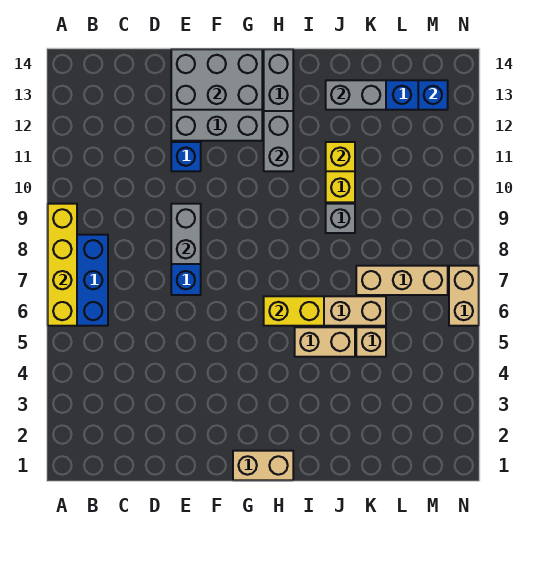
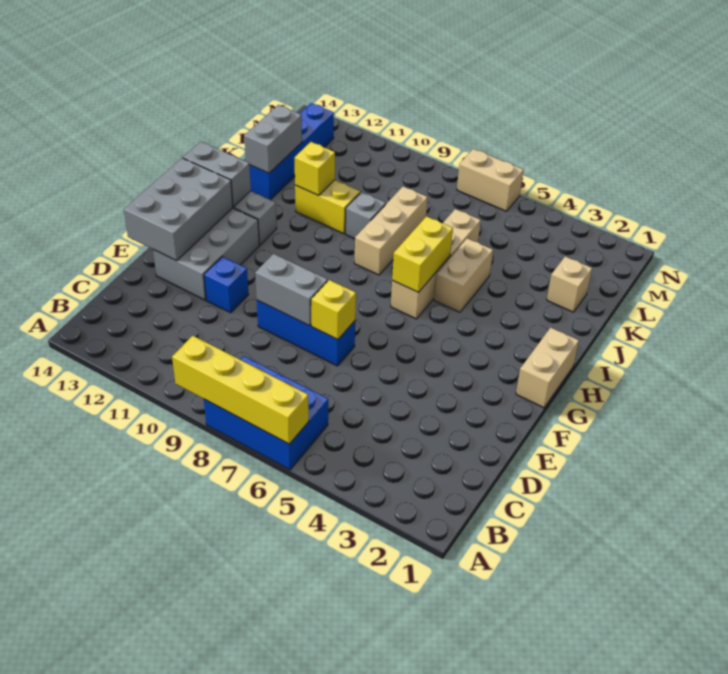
none -> yellow 1x1 brick [311,280,356,340]
grey 1x2 brick [264,111,293,171] -> grey 1x2 brick moved to [183,142,251,207]
tan 1x1 brick [356,327,386,357] -> tan 1x1 brick moved to [547,256,592,312]
tan 1x3 brick [356,266,448,295] -> tan 1x3 brick moved to [354,186,428,275]
blue 1x1 brick [418,80,448,110] -> none

